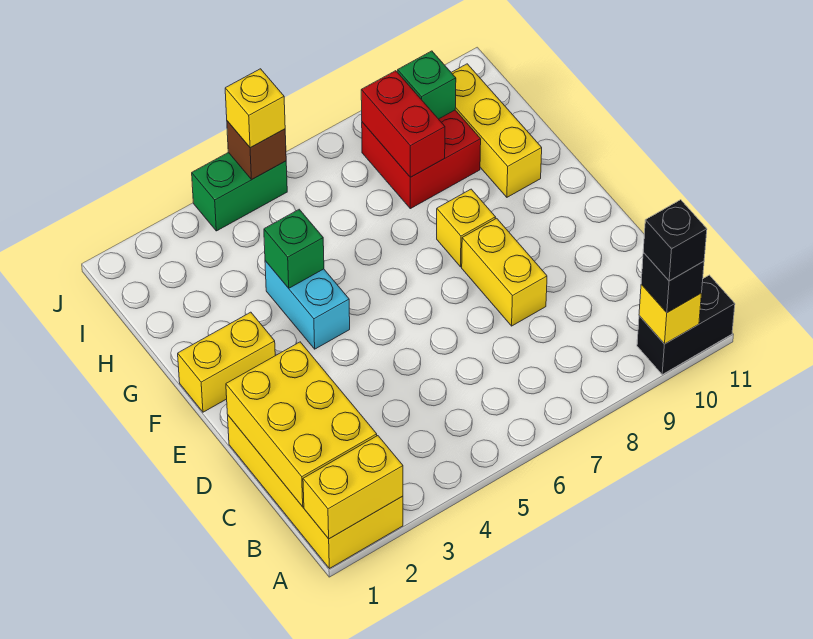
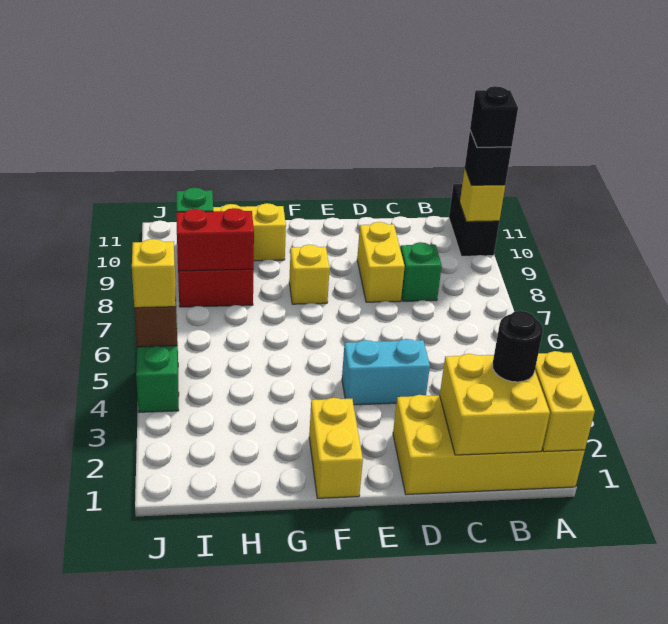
yellow 2x3 brick [226,342,377,507] -> yellow 2x2 brick [440,354,550,455]
none -> black 1x1 round brick [492,311,543,382]
yellow 1x2 brick [462,218,547,326] -> yellow 1x2 brick turned to [357,222,405,302]
cyan 1x2 brick [265,261,350,349] -> cyan 1x2 brick moved to [342,339,430,405]
green 1x1 brick [264,209,324,288] -> green 1x1 brick moved to [401,242,442,301]

